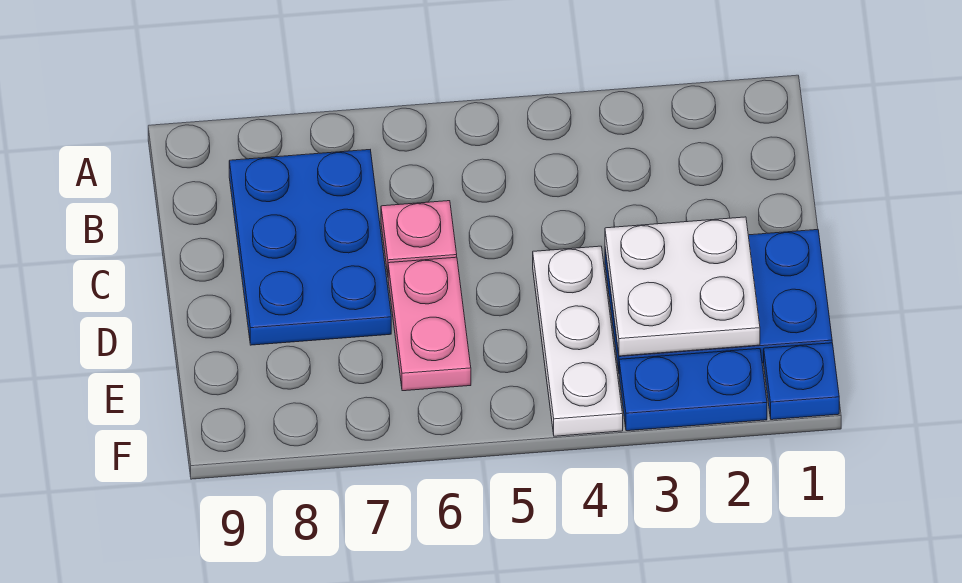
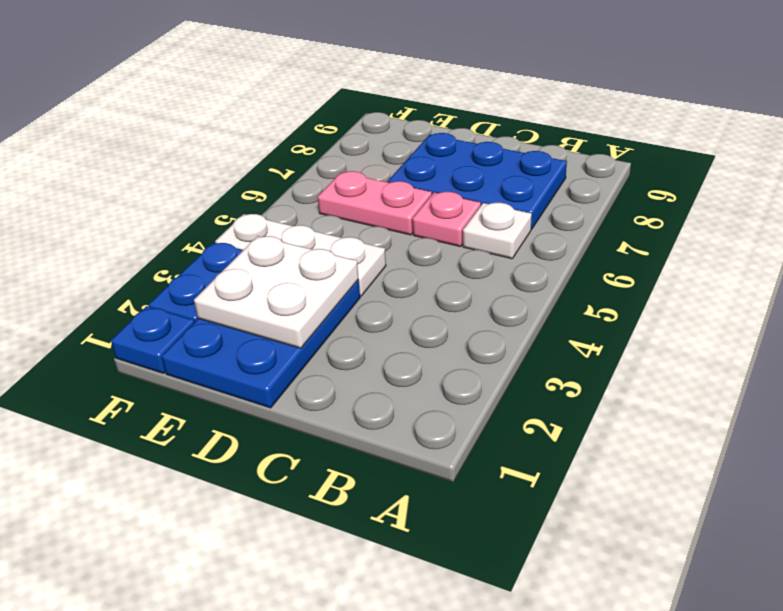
none -> white 1x1 plate [463,203,532,259]

